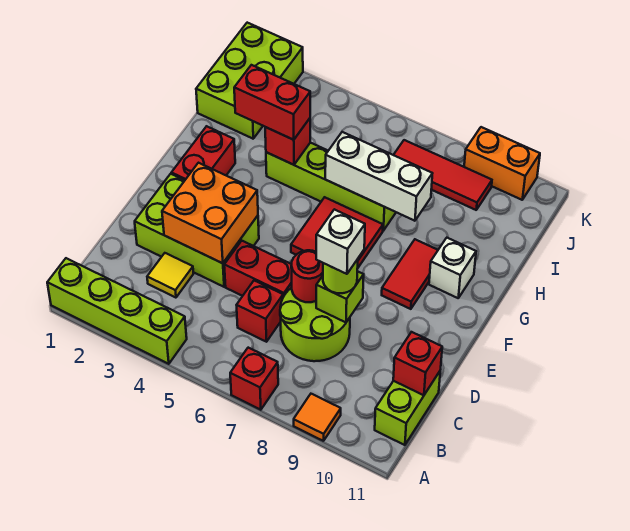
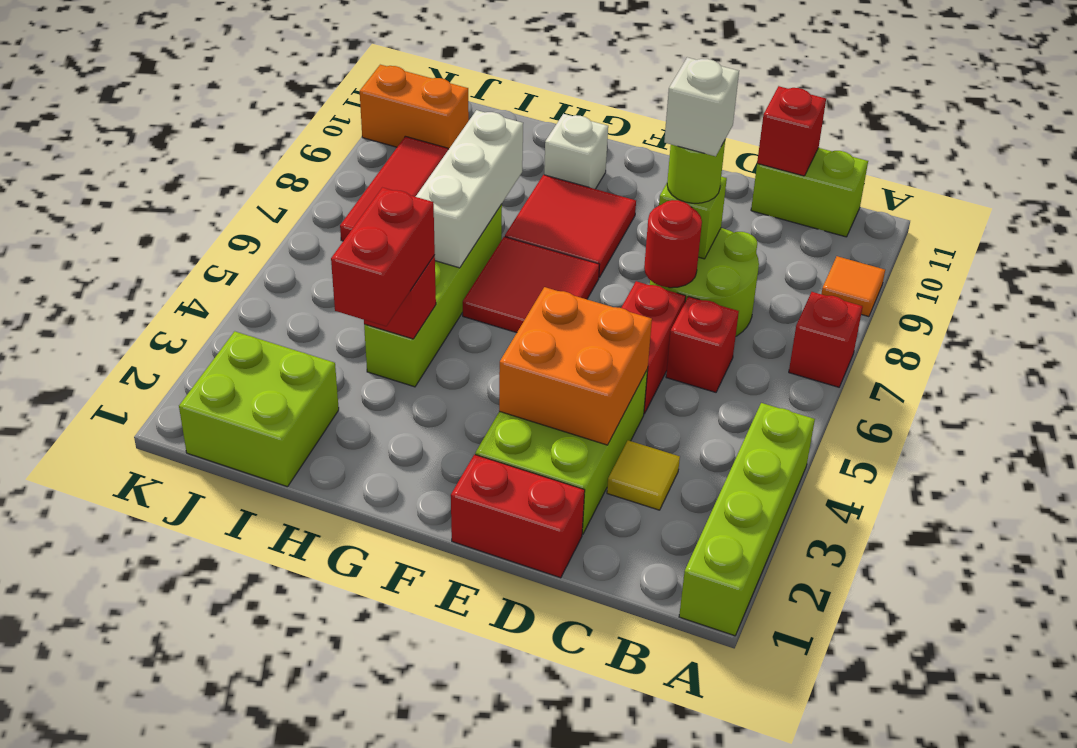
red 1x2 brick [172,126,235,180] -> red 1x2 brick moved to [451,455,585,578]
red 1x2 tile [382,239,438,309] -> red 2x2 tile [505,175,636,278]
lime 2x3 brick [196,23,303,139] -> lime 2x2 brick [179,331,339,487]
orange 1x2 brick [464,127,540,200] -> orange 1x2 brick turned to [360,65,469,149]

